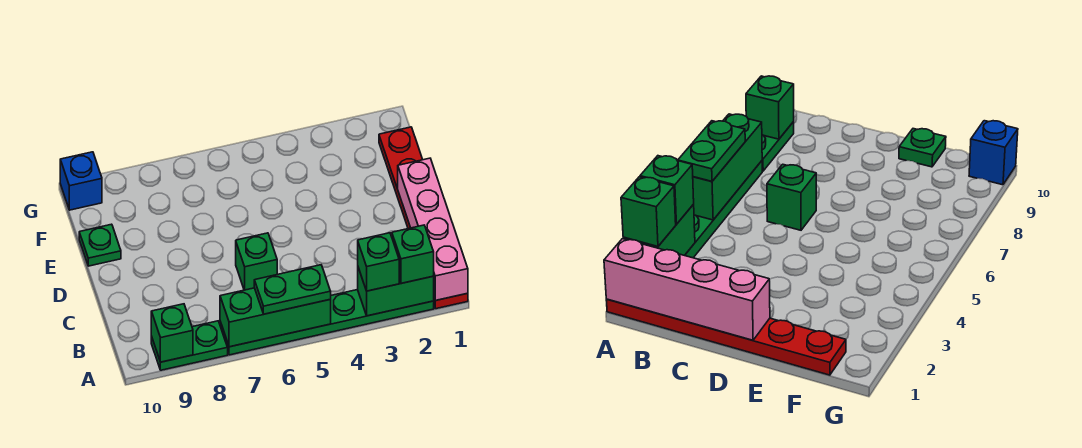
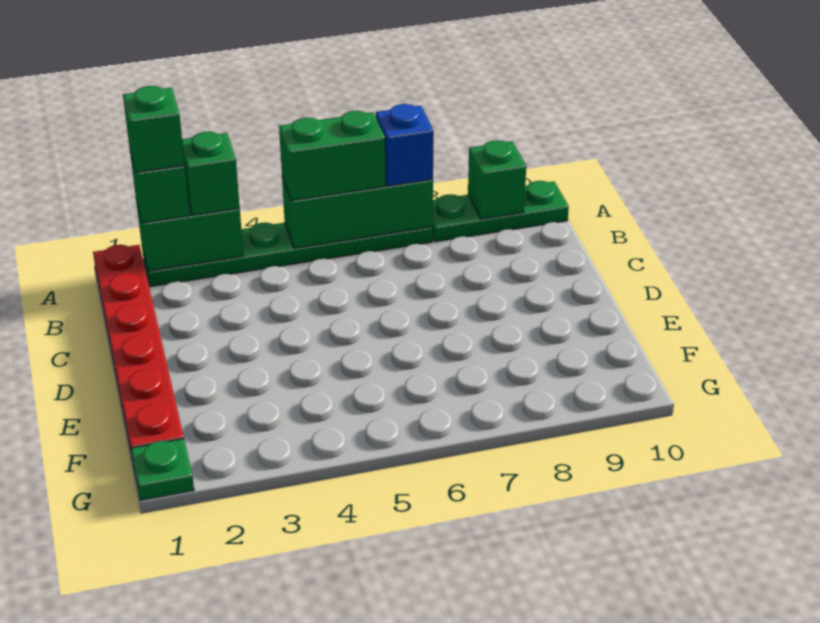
pink 1x4 brick [398,158,468,300] -> none
green 1x2 plate [254,265,331,314] -> green 1x2 brick [279,111,386,200]
green 1x2 plate [151,321,228,370] -> green 1x3 plate [432,181,569,242]
green 1x1 brick [236,233,277,290] -> green 1x1 brick moved to [123,86,185,172]
green 1x1 plate [79,224,121,266] -> green 1x1 plate moved to [131,439,194,500]
blue 1x1 brick [60,152,102,210] -> blue 1x1 brick moved to [376,104,434,186]

